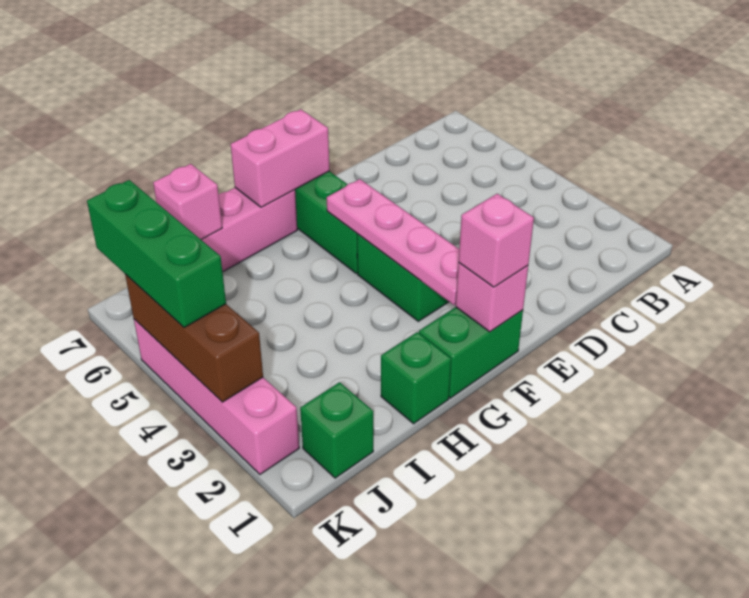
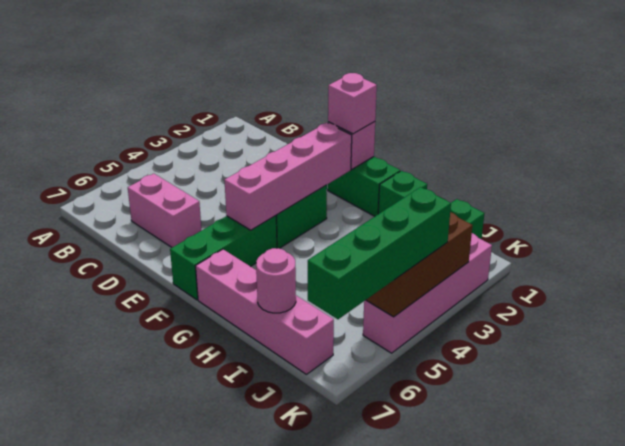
pink 1x4 plate [327,179,459,305] -> pink 1x4 brick [224,123,352,230]
pink 1x2 brick [231,109,329,207] -> pink 1x2 brick moved to [128,174,201,247]
pink 1x1 brick [153,164,222,240] -> pink 1x1 round brick [256,248,296,313]
green 1x3 brick [87,180,226,328] -> green 1x4 brick [308,187,451,319]

